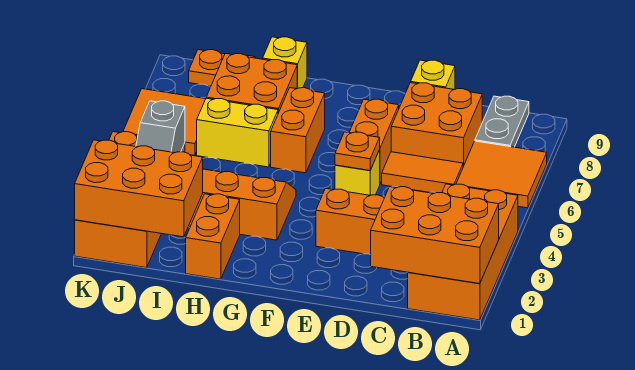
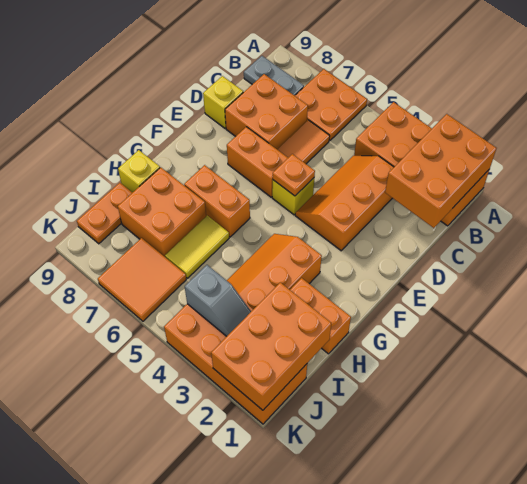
orange 2x2 tile [456,141,547,208] -> orange 2x2 plate [295,69,367,141]
yellow 1x2 brick [197,98,278,167] -> yellow 1x2 tile [165,216,229,278]

